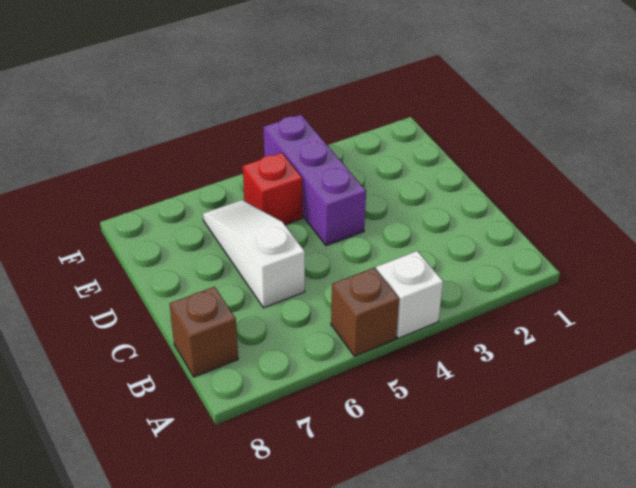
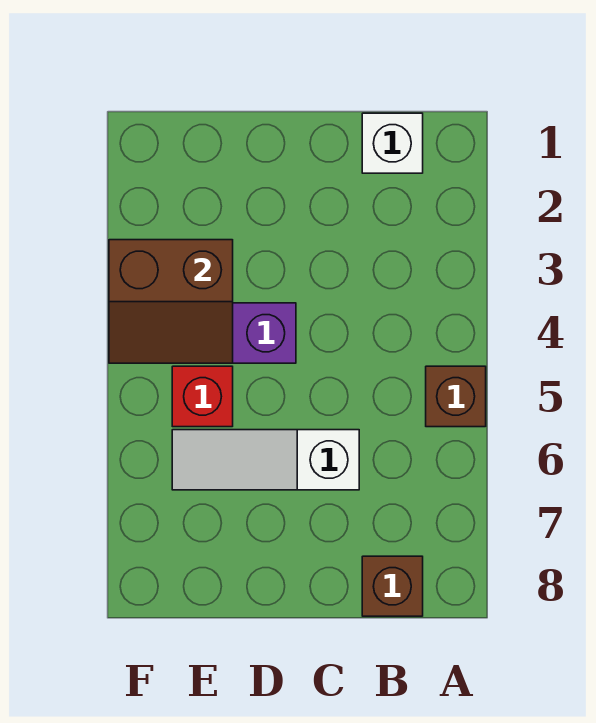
white 1x1 brick [376,251,443,338] -> white 1x1 brick moved to [362,113,423,173]
none -> brown 2x2 slope [109,240,233,363]

